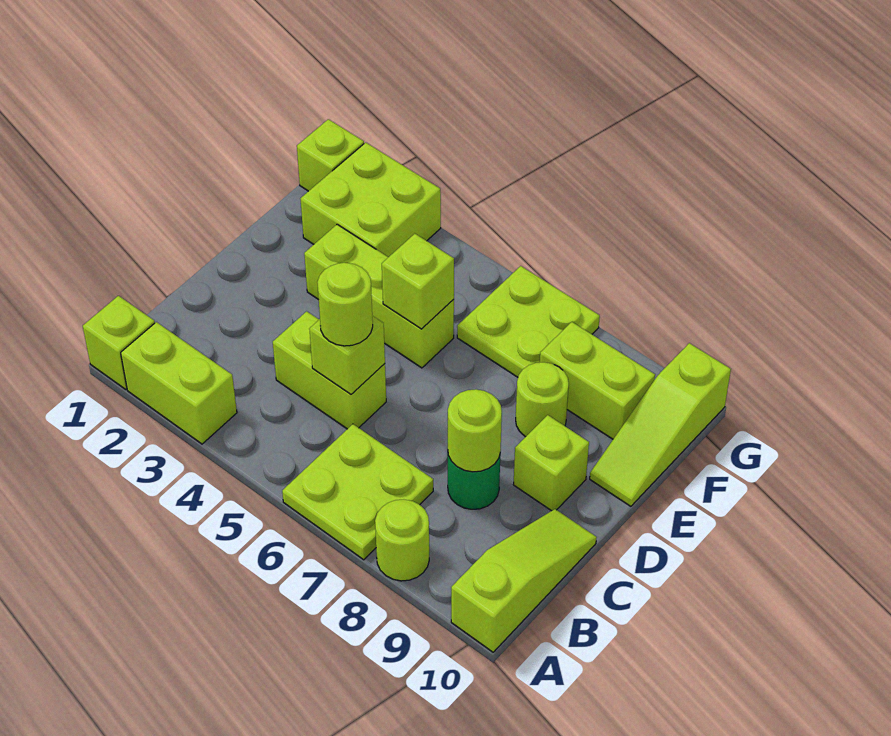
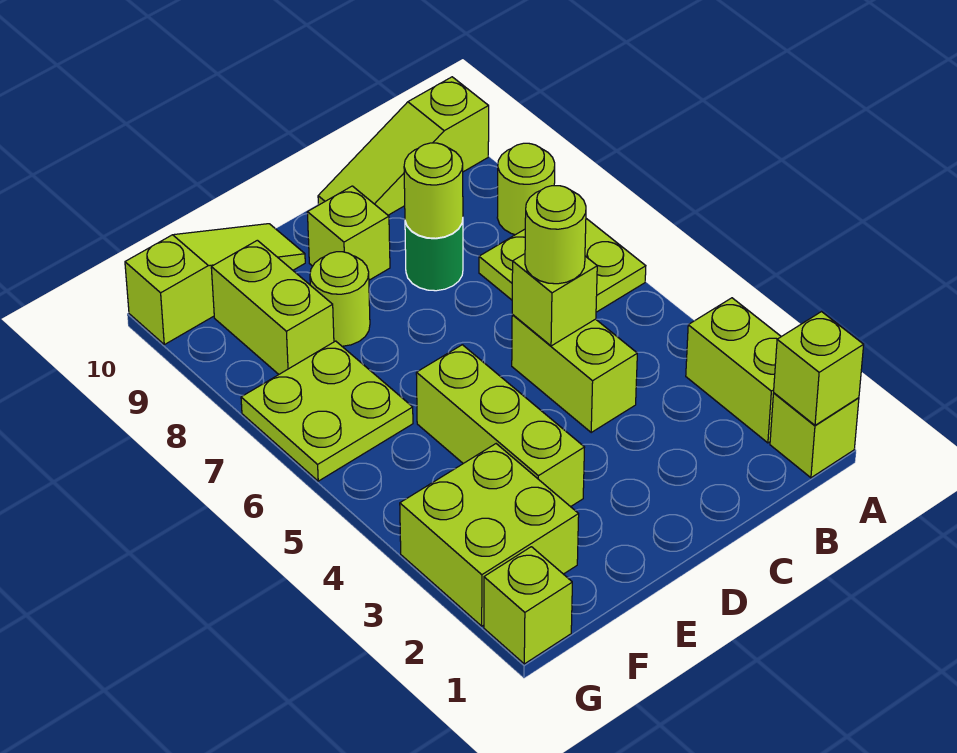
lime 1x1 brick [382,234,454,329] -> lime 1x1 brick moved to [774,312,864,425]

